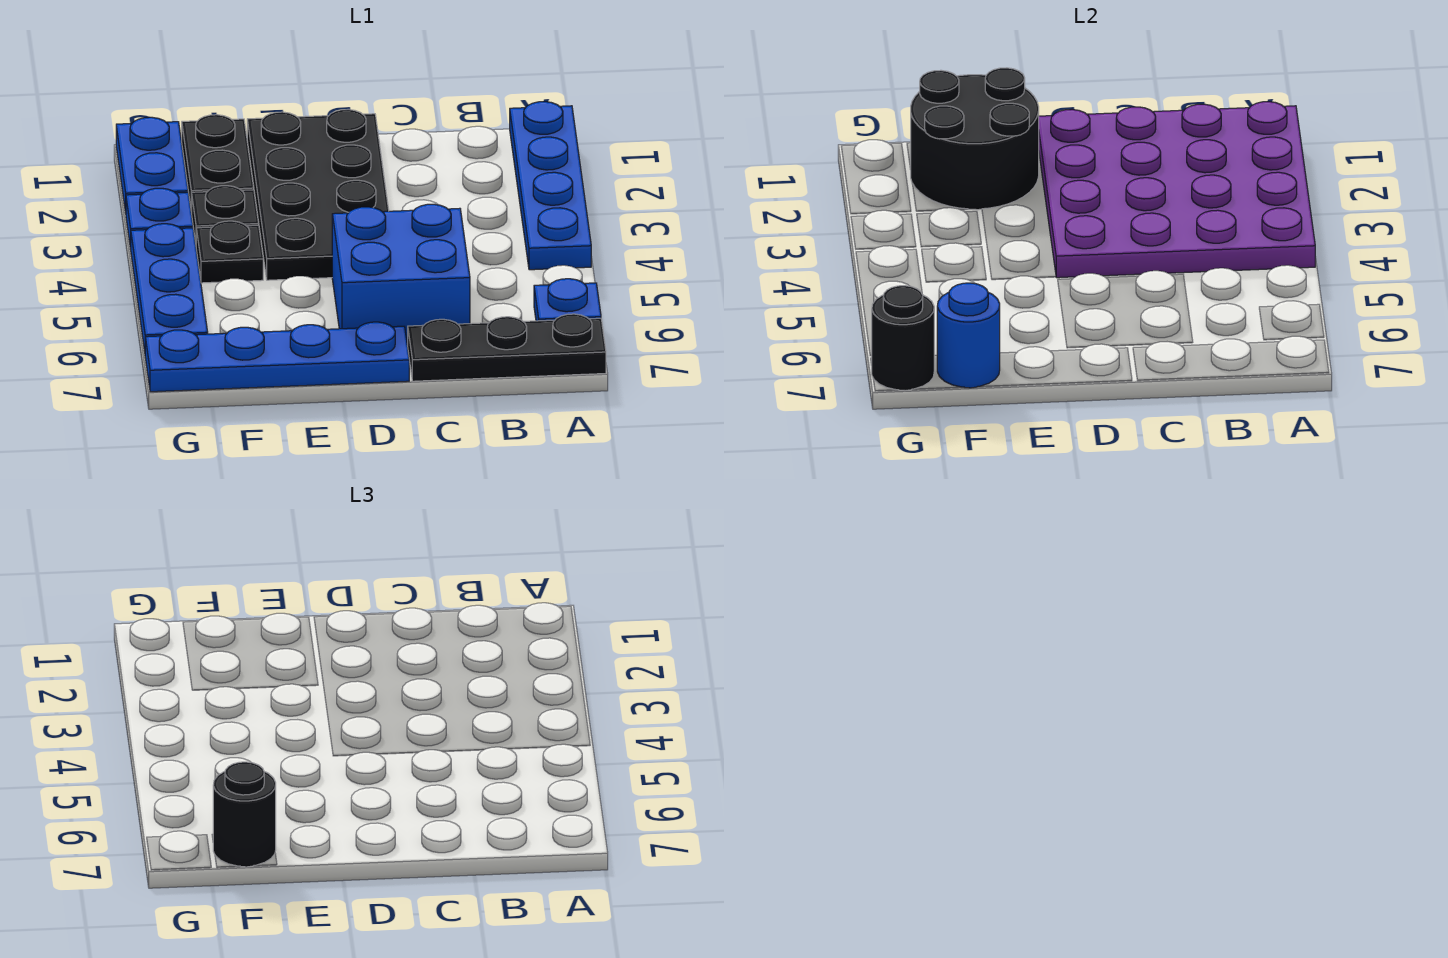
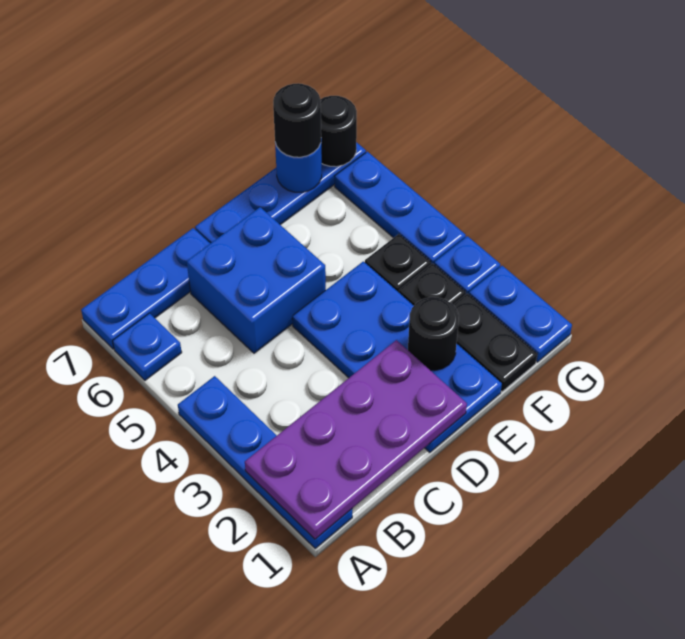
purple 4x4 plate [1039,102,1315,278] -> purple 2x4 plate [245,340,467,539]
black 1x3 plate [408,314,606,381] -> blue 1x3 plate [81,228,210,349]
black 2x4 plate [247,109,389,280] -> blue 2x4 plate [292,261,502,452]
black 2x2 round brick [911,68,1039,210] -> black 1x1 round brick [408,297,459,371]

